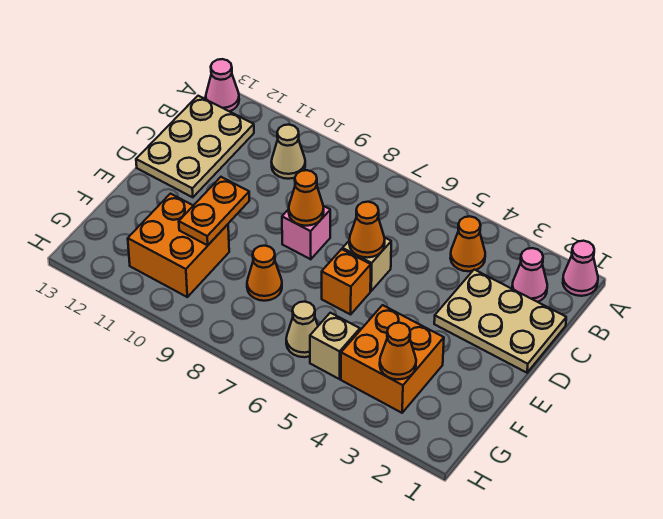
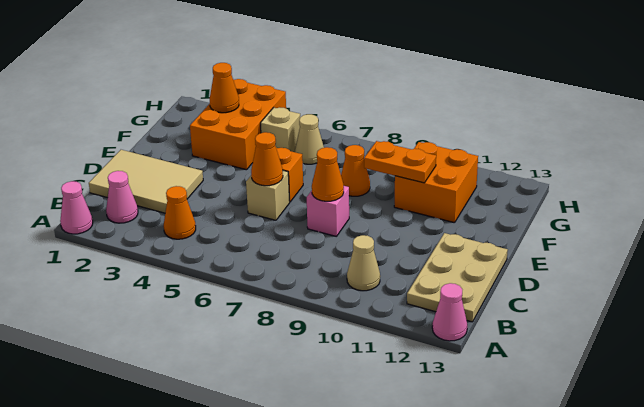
tan 2x3 plate [434,270,566,373] -> tan 2x3 tile [89,150,203,213]
orange 1x2 plate [179,177,249,245] -> orange 1x2 plate turned to [364,141,436,183]
orange 2x2 brick [341,305,444,413] -> orange 2x3 brick [190,79,286,170]

